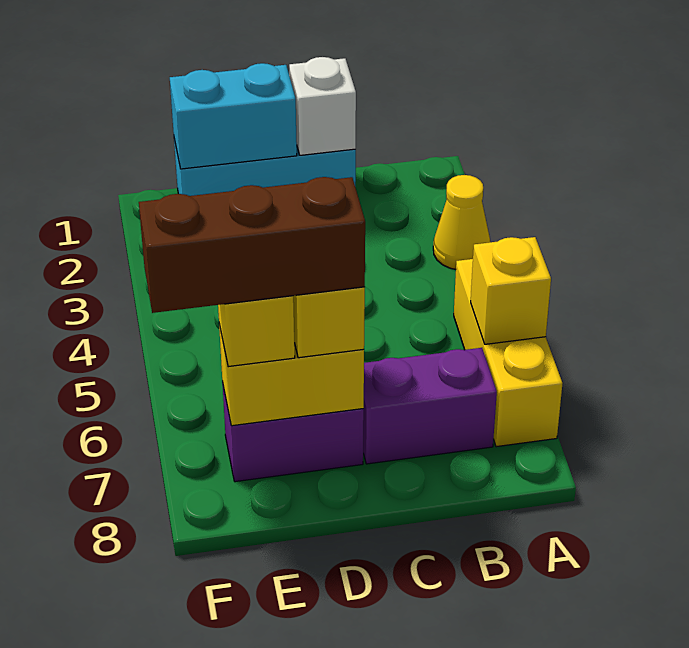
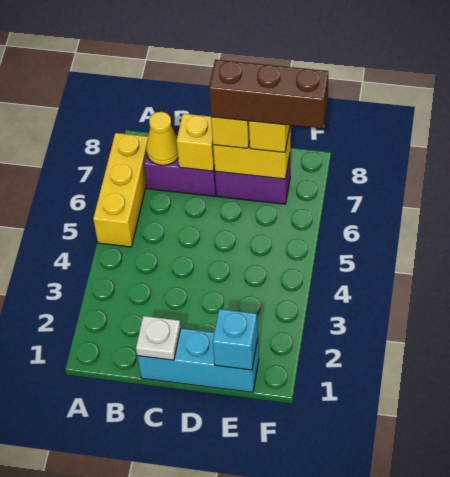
yellow 1x1 cone [433,175,490,269] -> yellow 1x1 cone moved to [146,112,178,165]
yellow 1x1 brick [471,237,551,344] -> yellow 1x1 brick moved to [176,114,215,171]
white 1x1 brick [289,57,356,155] -> white 1x1 plate [136,316,181,360]
cyan 1x2 brick [170,63,297,169] -> cyan 1x1 brick [213,309,258,370]

